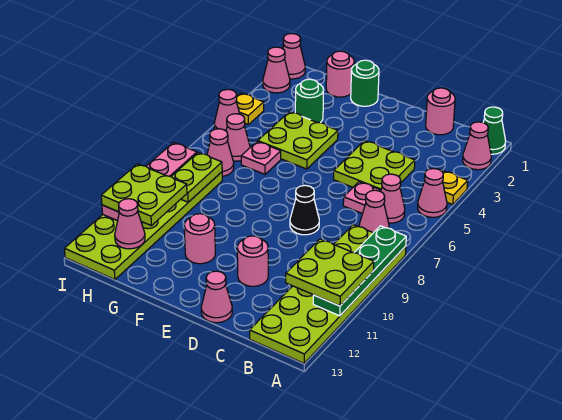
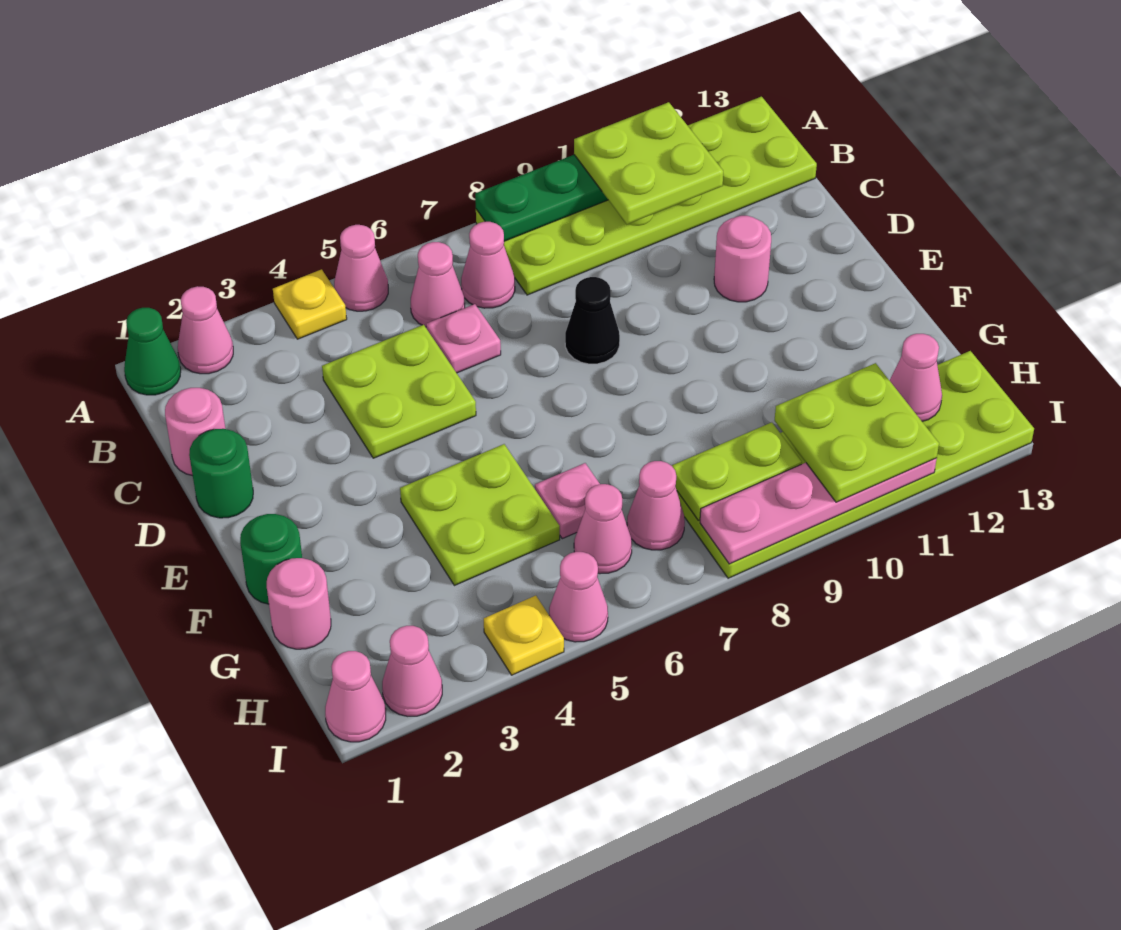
pink 1x1 cone [201,271,232,323] -> none
pink 1x1 round brick [184,214,215,264] -> none
green 1x1 round brick [295,79,324,123] -> green 1x1 round brick moved to [189,429,253,518]

